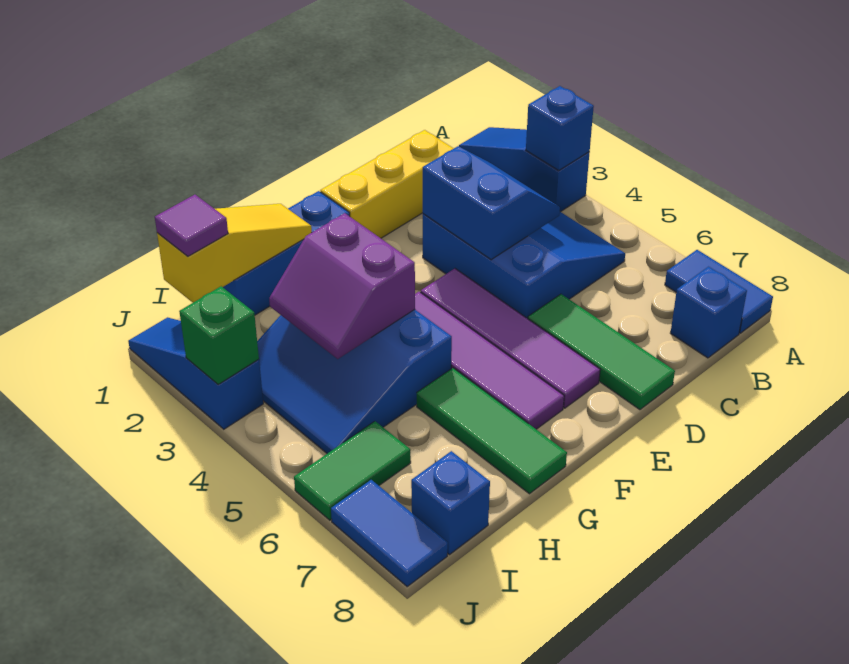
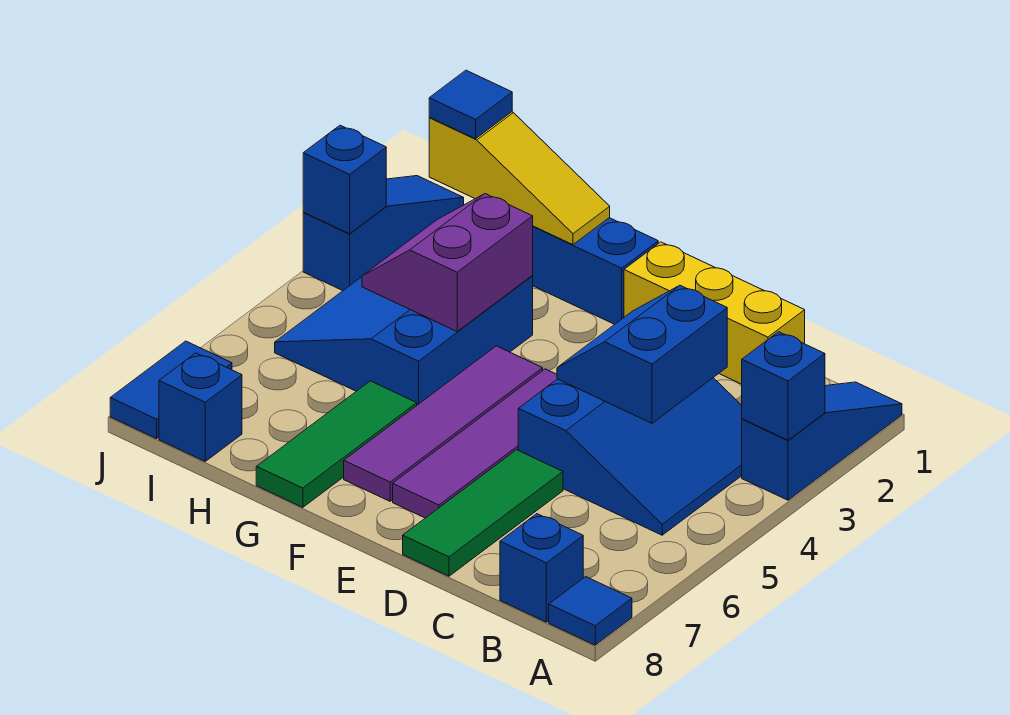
blue 1x2 tile [665,250,773,333] -> blue 1x1 tile [549,577,632,645]
blue 2x2 slope [423,146,560,260] -> blue 2x2 slope turned to [557,285,727,423]
purple 1x1 tile [155,195,228,256] -> blue 1x1 tile [429,70,512,139]
green 1x2 tile [294,421,411,520] -> none
green 1x1 brick [179,286,259,384] -> blue 1x1 brick [303,125,386,234]

